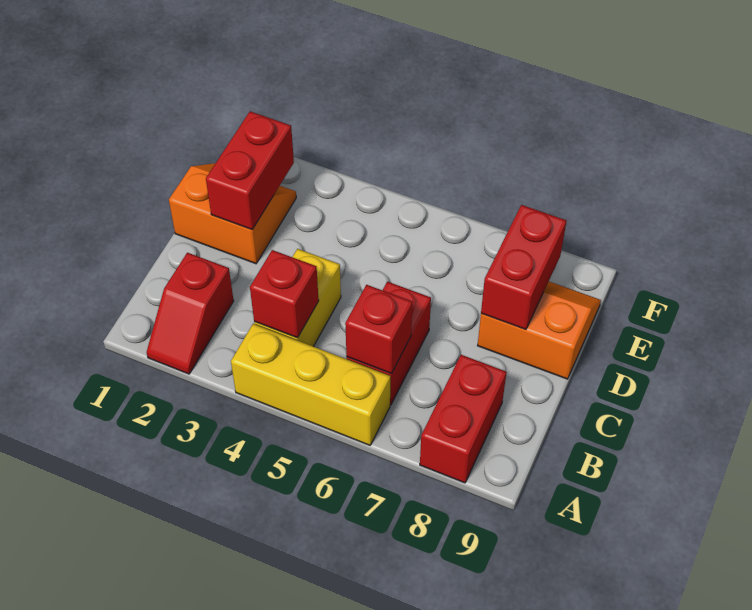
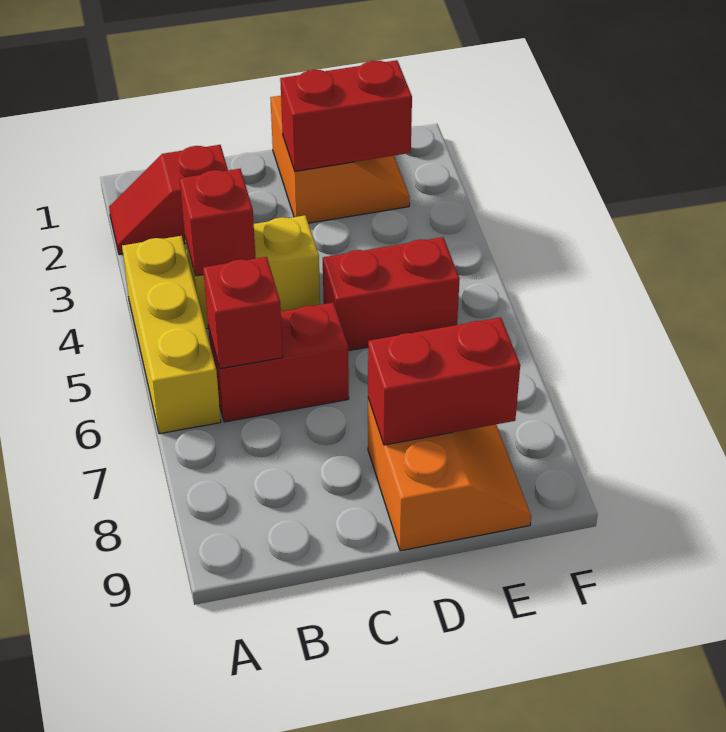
red 1x2 brick [420,355,507,483] -> red 1x2 brick moved to [323,237,460,351]

